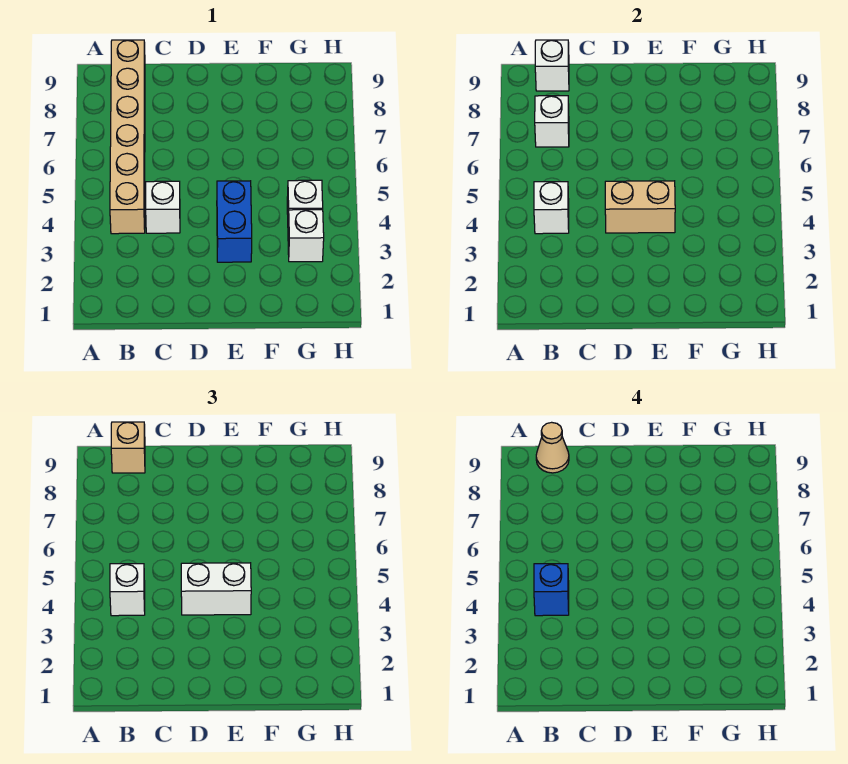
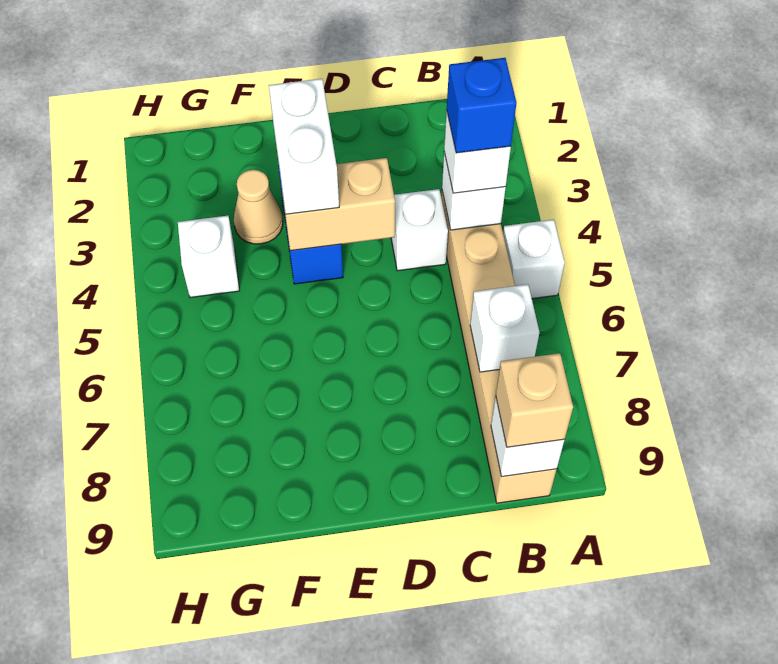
tan 1x1 cone [536,422,569,473] -> tan 1x1 cone moved to [234,170,283,244]
white 1x2 brick [181,563,251,615] -> white 1x2 brick turned to [269,79,339,214]
white 1x1 brick [288,210,324,262] -> white 1x1 brick moved to [503,220,565,299]

